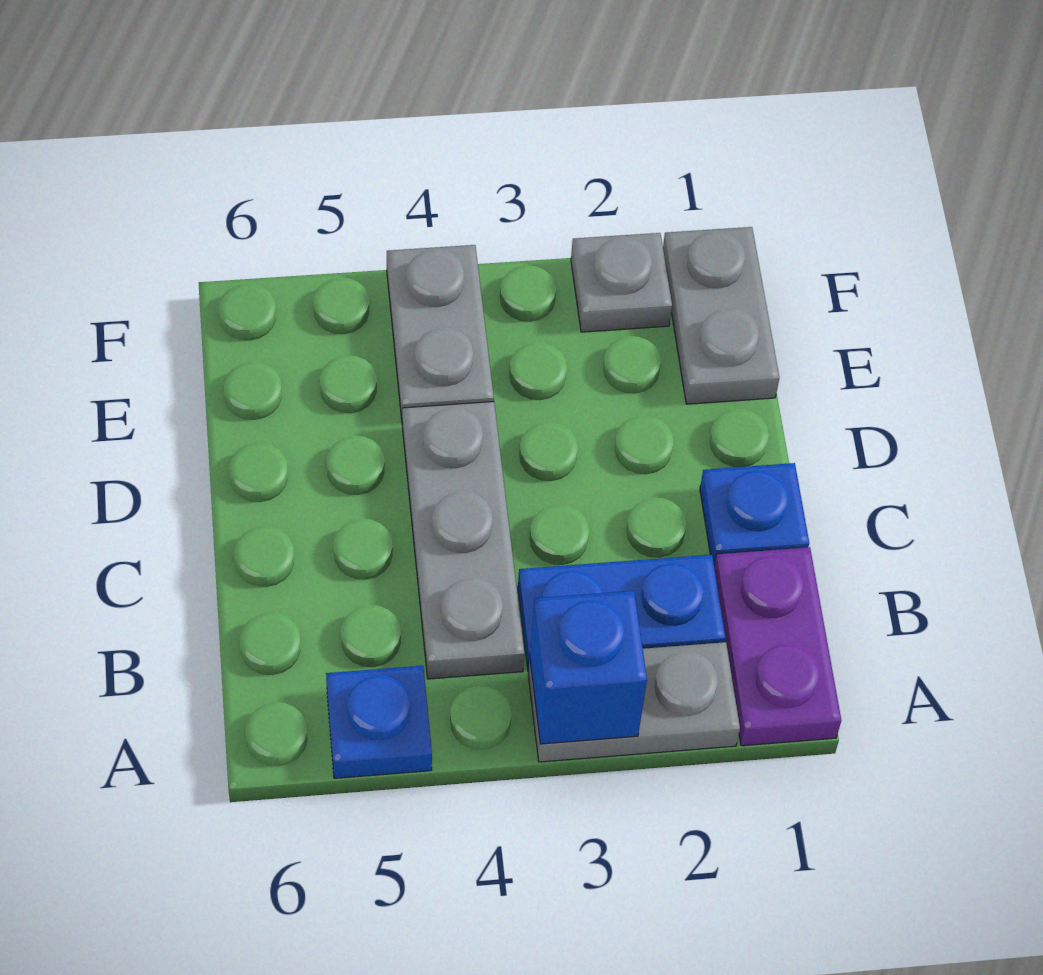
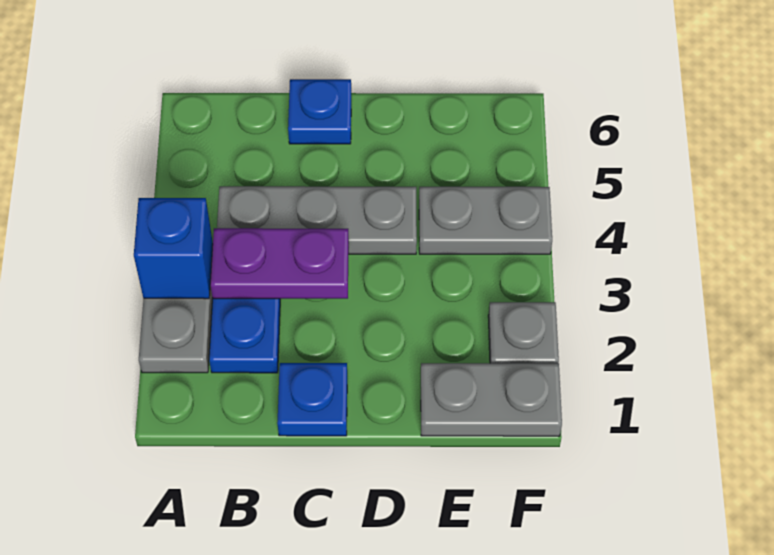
purple 1x2 plate [714,547,841,746] -> purple 1x2 plate moved to [210,228,349,299]
blue 1x1 plate [326,666,432,778] -> blue 1x1 plate moved to [288,79,351,144]

